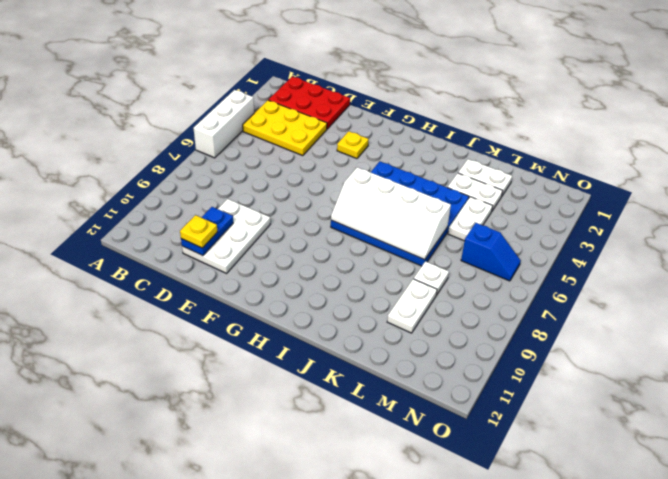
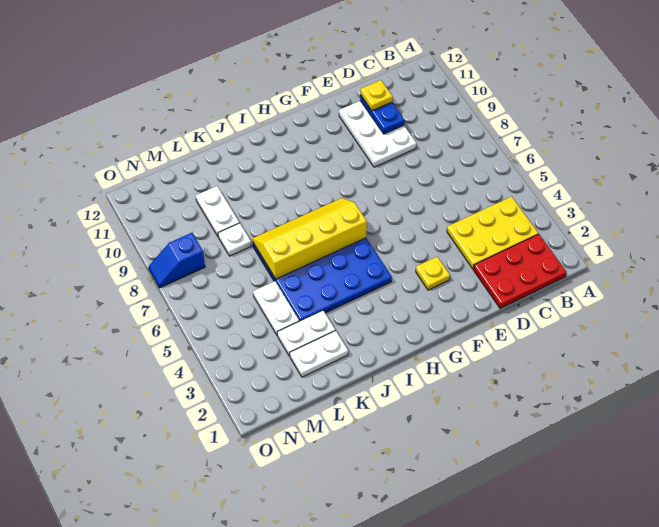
white 1x3 brick [194,90,254,158] -> none
white 2x4 slope [331,167,451,260] -> yellow 2x4 slope [252,198,367,279]
blue 1x2 slope [461,223,521,281] -> blue 1x2 slope moved to [148,233,205,288]

